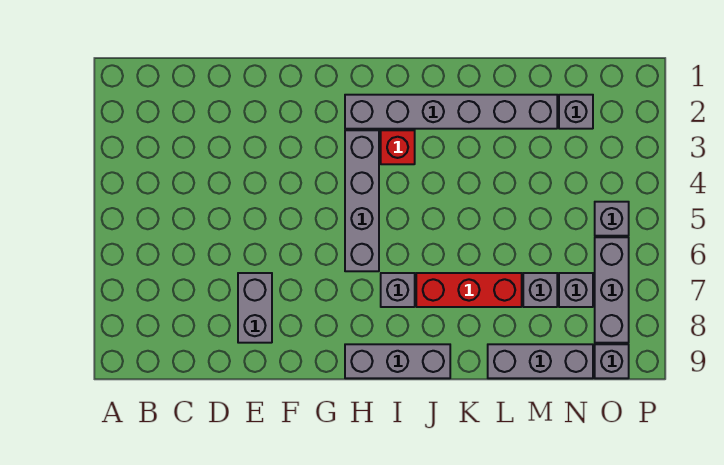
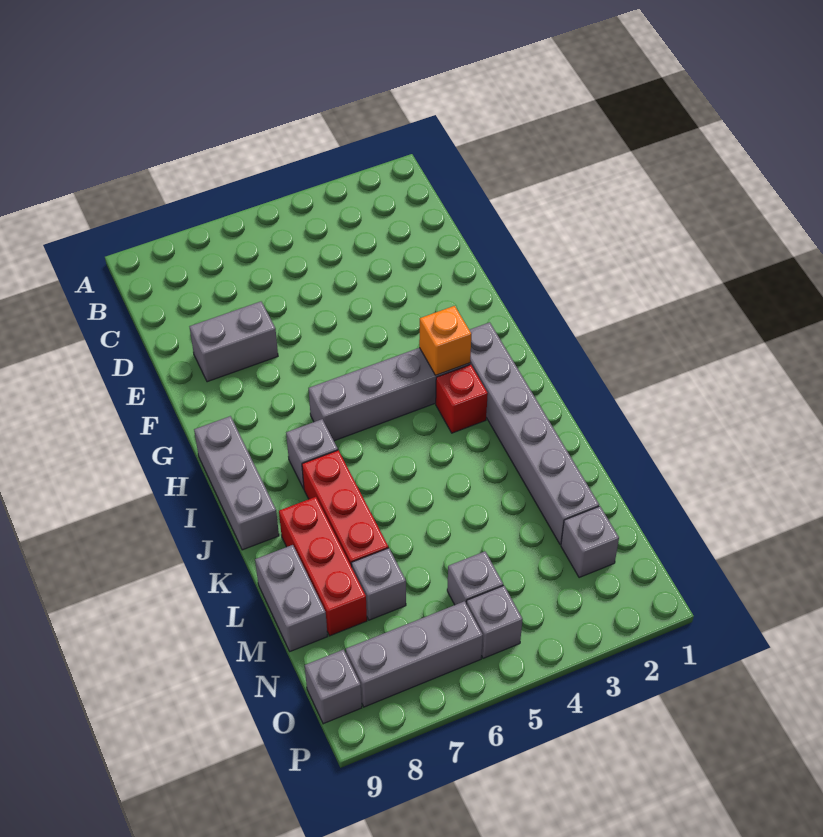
none -> orange 1x1 brick [419,306,471,375]
none -> red 1x3 brick [279,497,367,636]
grey 1x3 brick [488,344,593,378] -> grey 1x2 brick [255,545,327,651]
grey 1x1 brick [559,273,593,307] -> grey 1x1 brick moved to [447,551,503,605]

